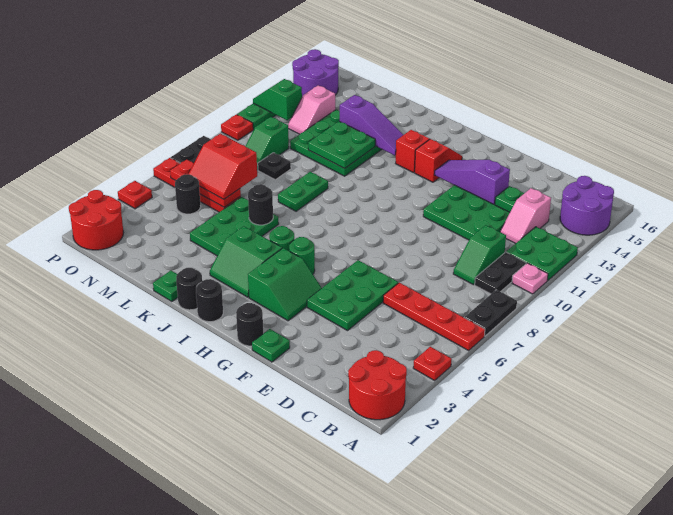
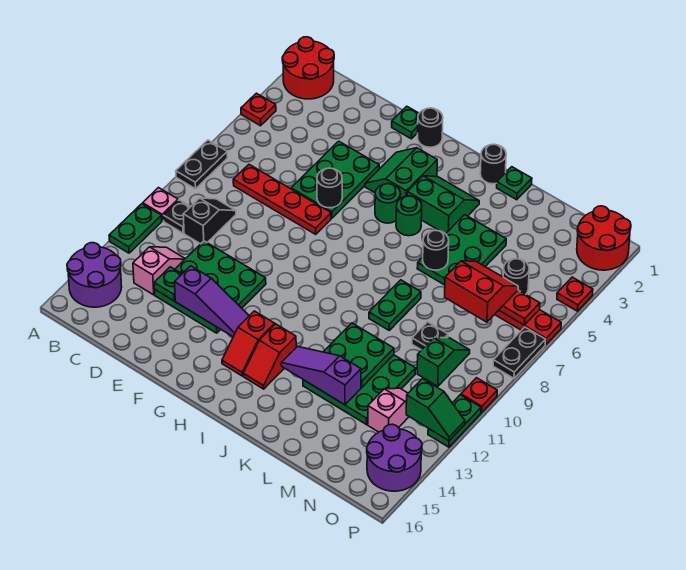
red 1x4 plate [383,283,485,350] -> red 1x4 plate moved to [233,165,331,234]
green 2x2 plate [506,227,578,280] -> green 1x2 plate [109,204,162,253]
black 1x2 plate [475,252,526,294] -> black 1x1 plate [163,200,190,233]
green 1x2 slope [453,225,506,285] -> black 1x2 slope [183,198,236,244]
black 1x1 round brick [196,279,223,322] -> black 1x1 round brick moved to [317,168,342,208]

